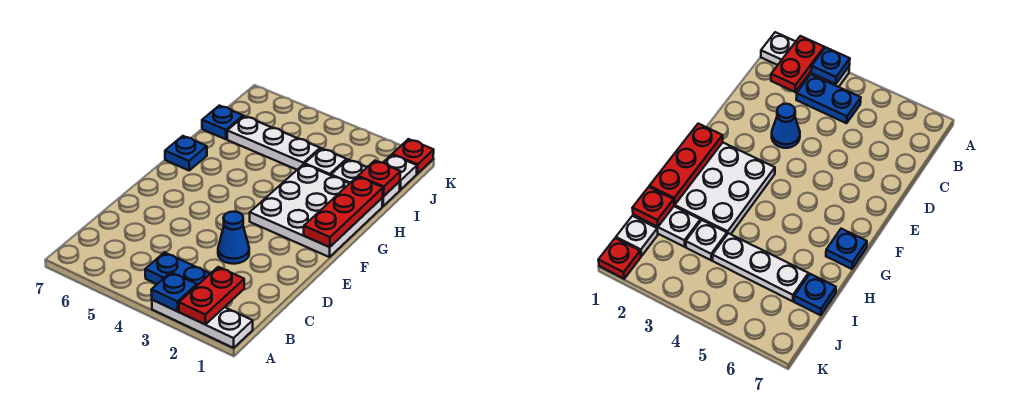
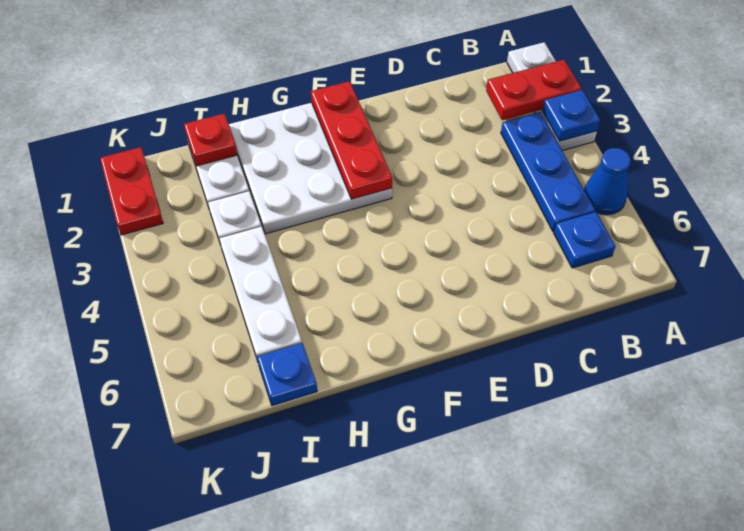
blue 1x2 plate [145,252,211,285] -> blue 1x3 plate [501,112,595,232]
blue 1x1 cone [218,212,249,264] -> blue 1x1 cone moved to [584,148,631,215]
red 1x3 plate [304,177,383,247] -> red 1x3 plate turned to [311,81,392,199]
blue 1x1 plate [165,136,207,170] -> blue 1x1 plate moved to [554,212,615,268]
white 1x1 plate [383,155,417,190] -> none
red 1x1 plate [392,139,434,174] -> red 1x2 plate [100,147,163,235]

